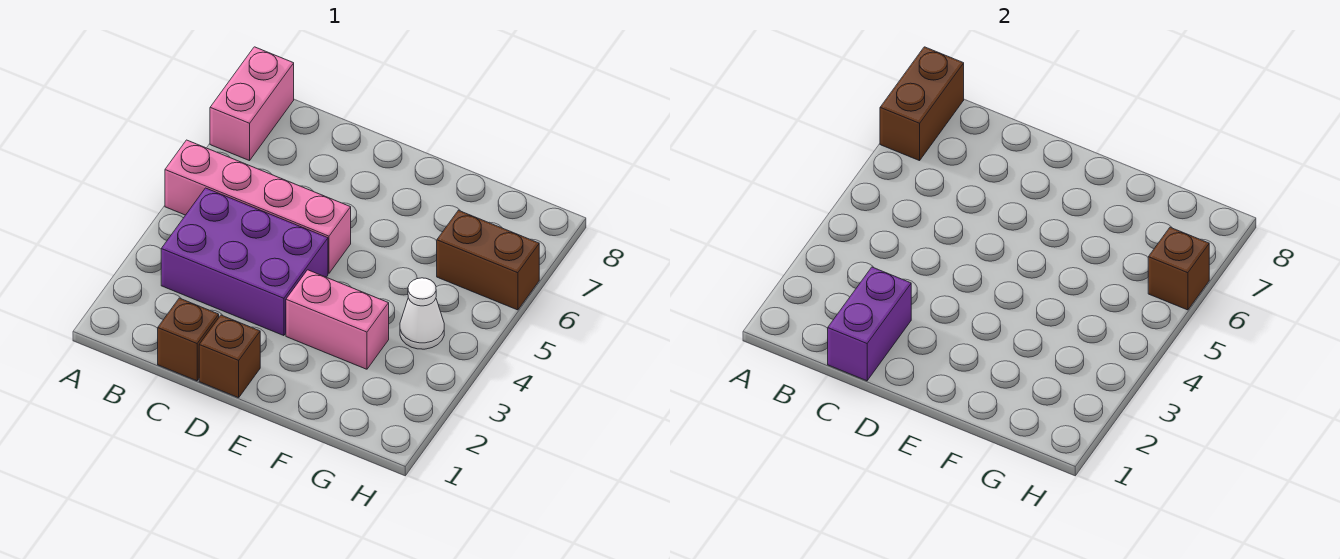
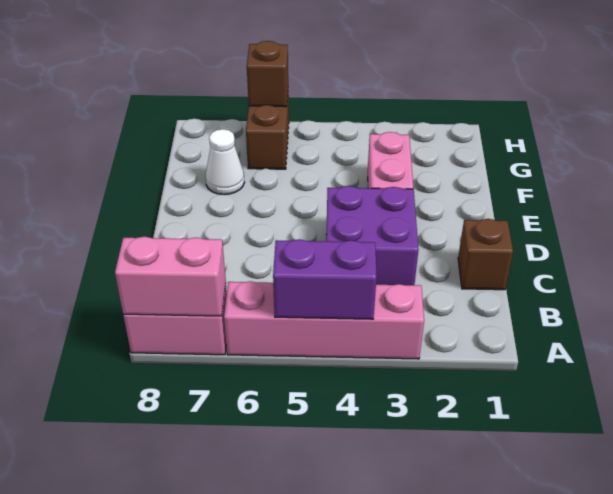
pink 1x4 brick [165,140,351,273] -> pink 1x4 brick turned to [224,281,424,359]
brown 1x2 brick [880,47,964,161] -> pink 1x2 brick [115,237,226,316]
purple 2x3 brick [161,188,328,336] -> purple 2x2 brick [326,186,419,285]
purple 1x2 brick [828,267,911,381] -> purple 1x2 brick moved to [273,239,377,319]
brown 1x1 brick [199,315,260,398] -> none
white 1x1 cone [400,278,444,349] -> white 1x1 cone moved to [206,129,244,195]

